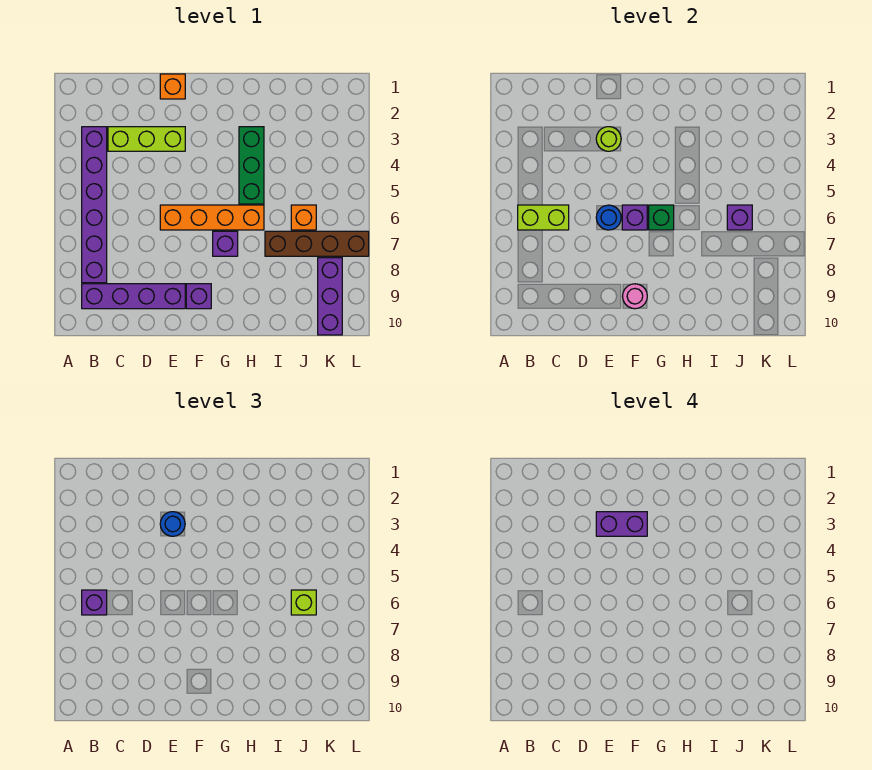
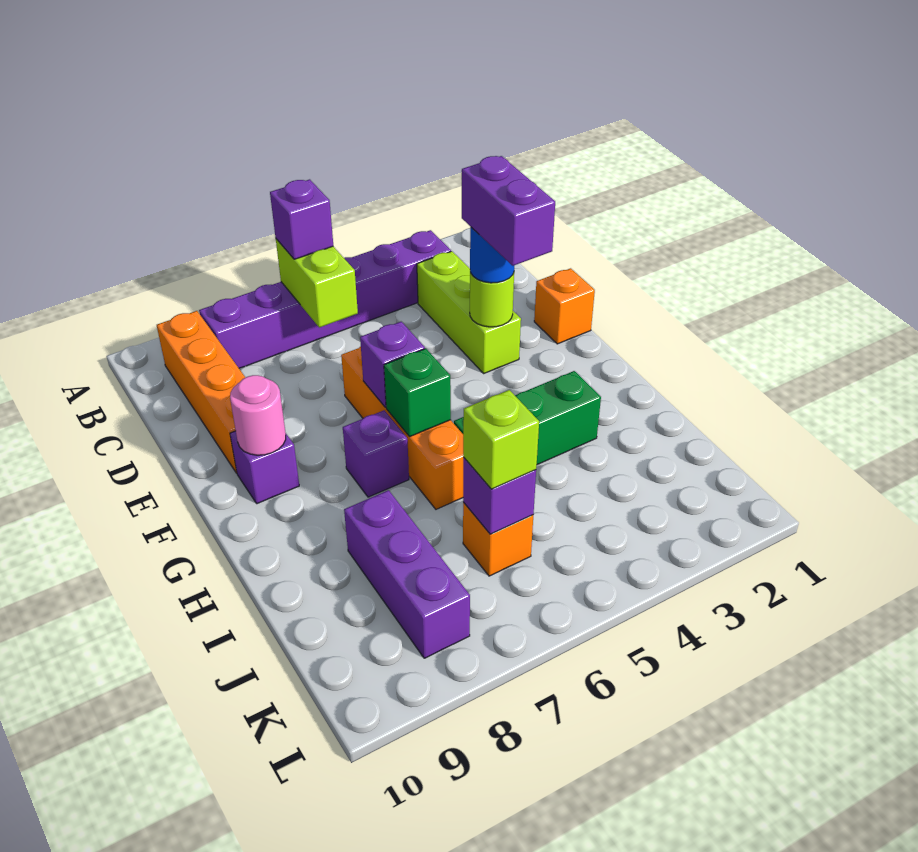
purple 1x4 brick [82,284,185,309] -> orange 1x4 brick [157,311,245,473]
blue 1x1 round brick [596,205,621,230] -> none
brown 1x4 brick [265,231,369,256] -> none
purple 1x3 brick [318,258,342,335] -> purple 1x3 brick turned to [344,490,470,658]

